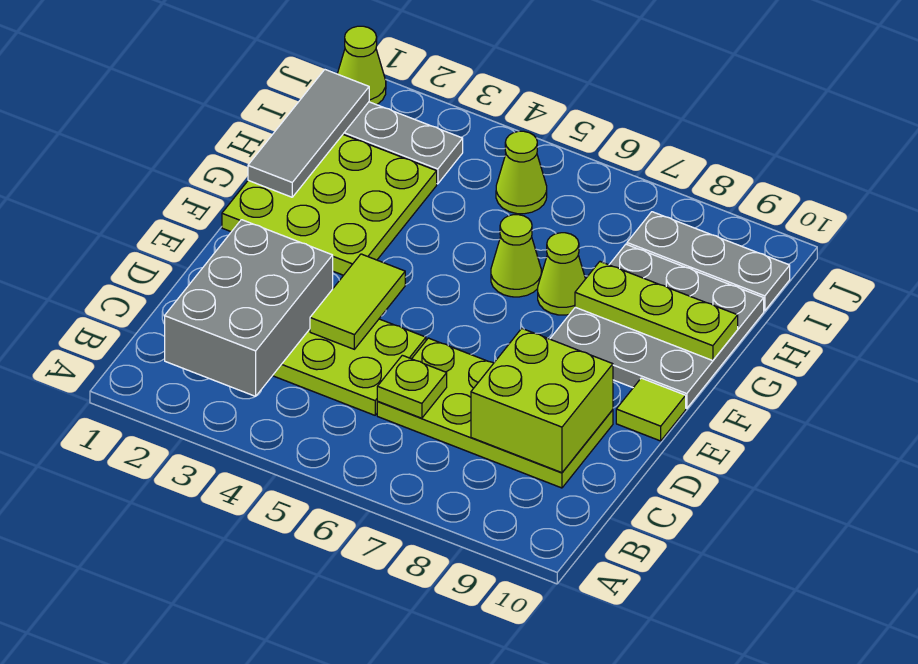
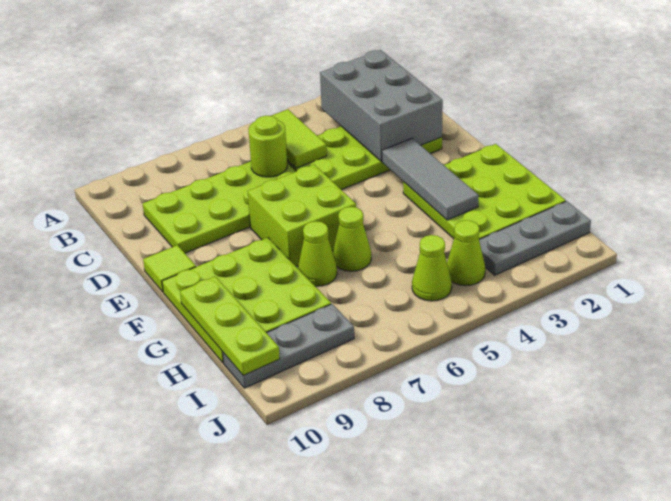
lime 1x1 plate [377,355,447,418] -> lime 1x1 round brick [248,116,287,177]
lime 2x2 brick [471,329,613,473] -> lime 2x2 brick moved to [247,165,356,266]
lime 1x2 tile [310,254,405,349] -> lime 1x2 tile moved to [272,109,327,168]
grey 3x3 plate [550,244,764,408] -> lime 3x3 plate [162,238,331,363]
grey 1x3 tile [248,70,369,197] -> grey 1x3 tile moved to [382,138,479,220]
lime 1x3 plate [575,262,738,361] -> lime 1x3 plate turned to [180,276,280,375]
lime 1x1 cone [338,26,386,105] -> lime 1x1 cone moved to [447,220,485,286]

